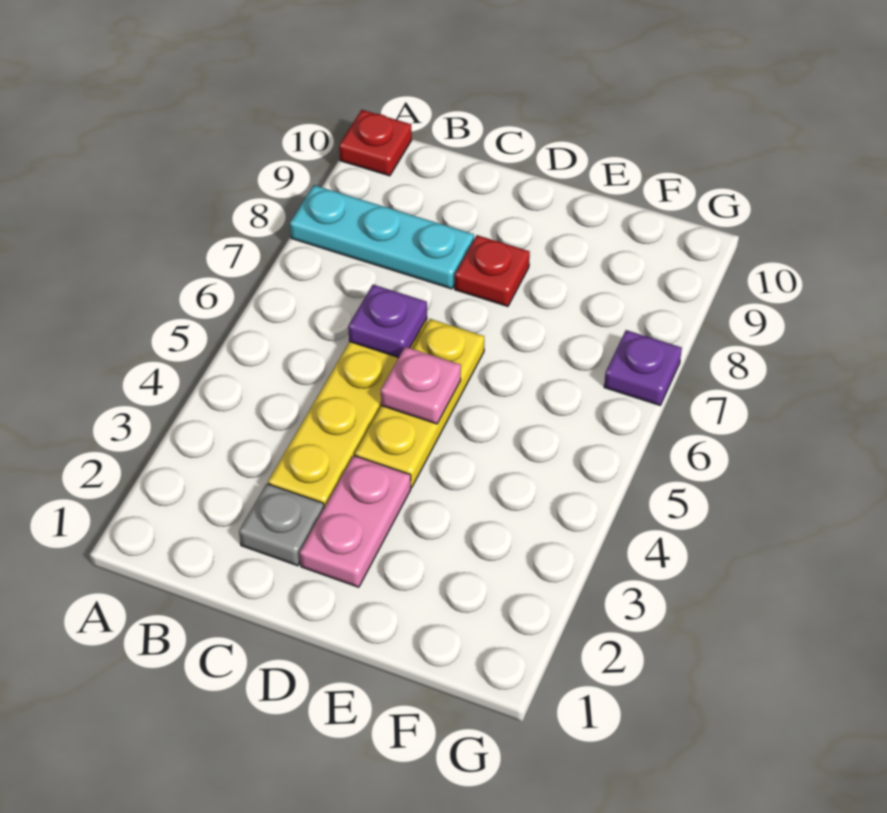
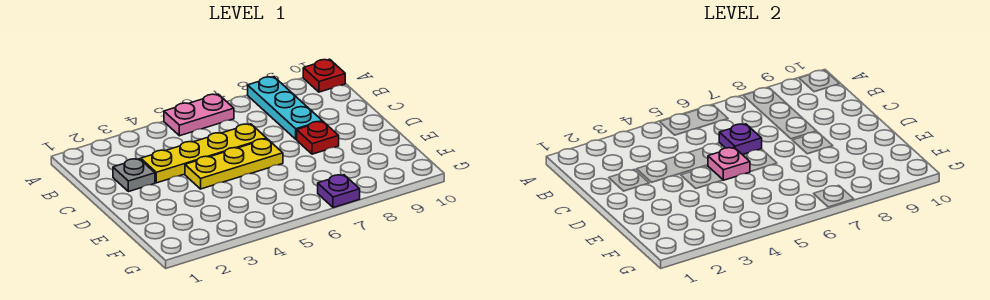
pink 1x2 plate [300,456,411,587] -> pink 1x2 plate moved to [164,94,234,136]

